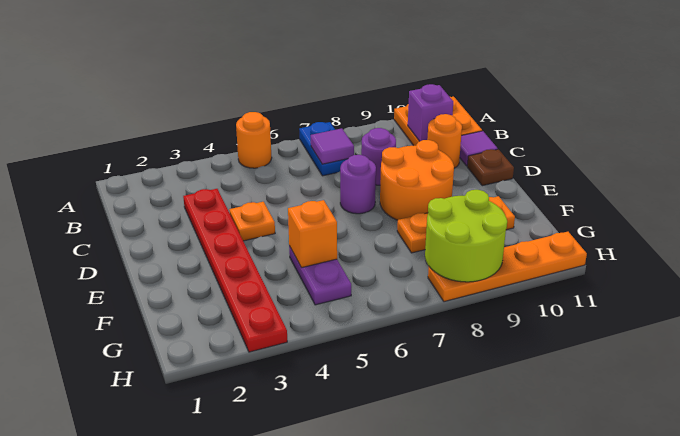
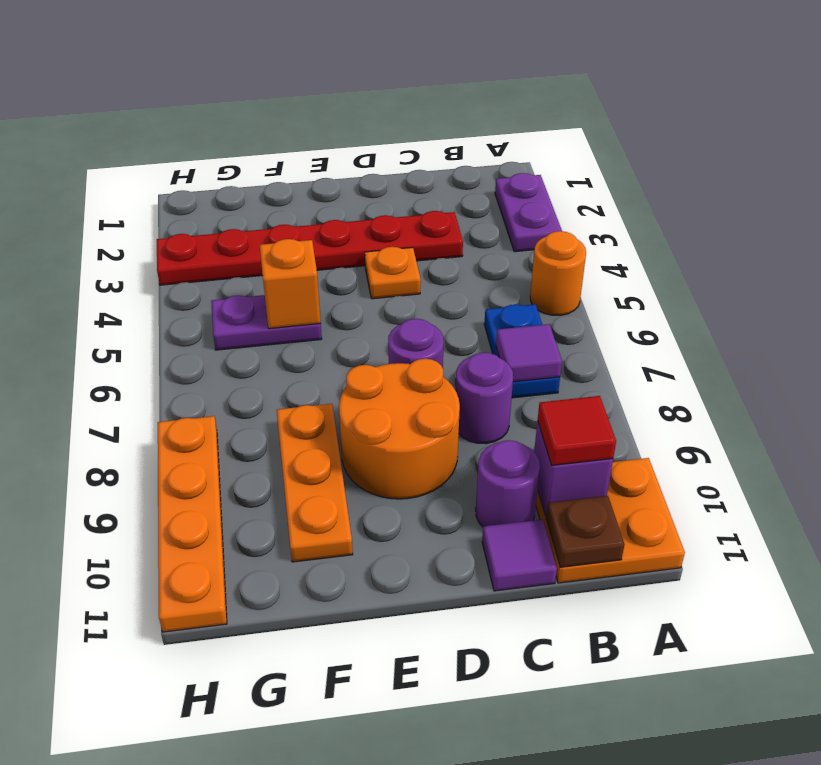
none -> purple 1x2 plate [495,173,562,252]
blue 1x2 plate [299,122,347,176] -> blue 1x2 plate turned to [484,304,560,398]
none -> red 1x1 tile [538,396,616,465]
orange 1x1 round brick [427,114,462,168] -> purple 1x1 round brick [476,440,540,527]
brown 1x1 plate [467,149,514,186] -> brown 1x1 plate moved to [546,496,625,567]
lime 2x2 round brick [425,190,507,282] -> none

